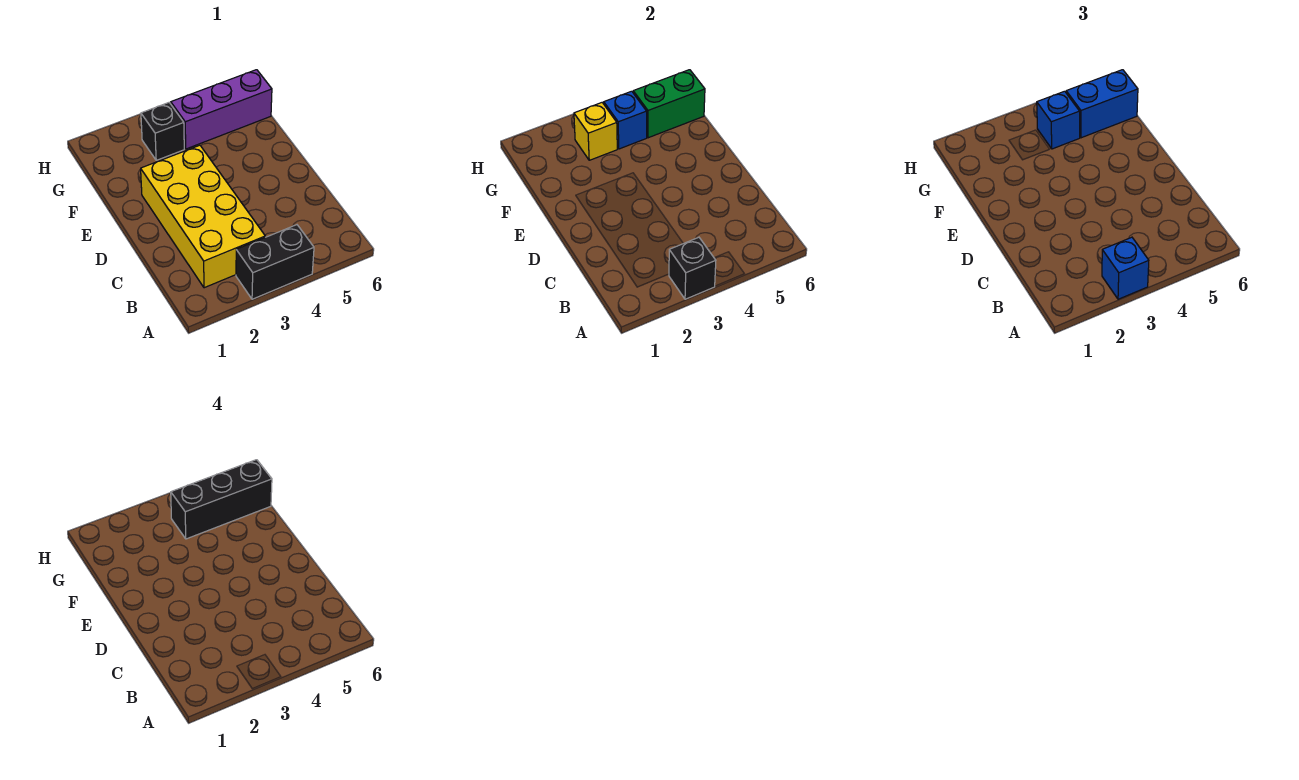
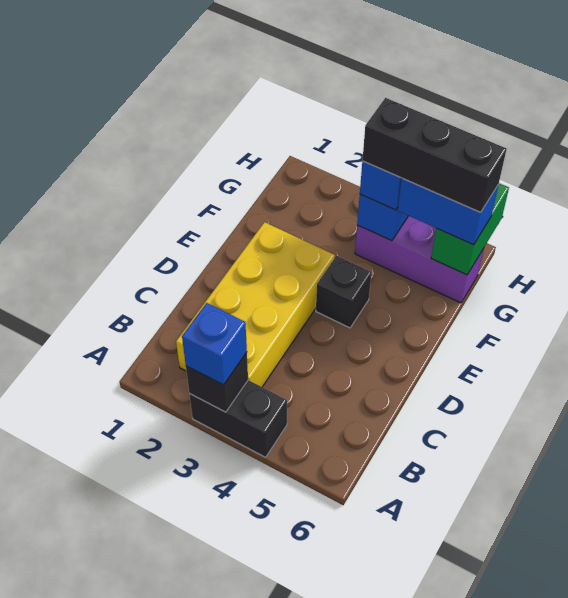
black 1x1 brick [141,103,184,160] -> black 1x1 brick moved to [316,256,372,328]
yellow 1x1 brick [574,103,617,160] -> none
green 1x2 brick [633,70,705,138] -> green 1x2 brick turned to [431,183,509,275]

